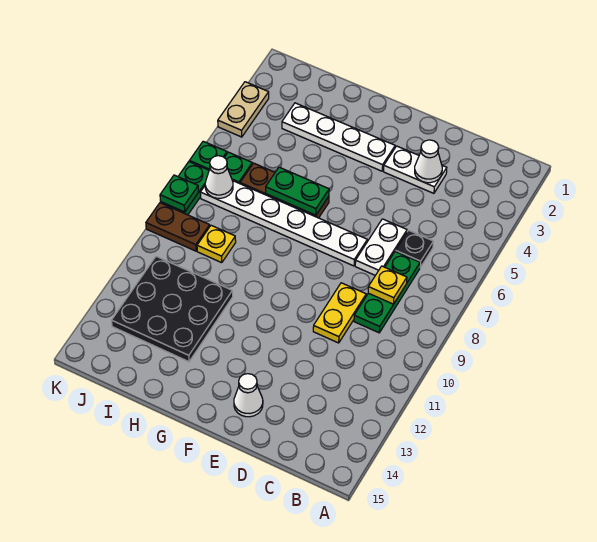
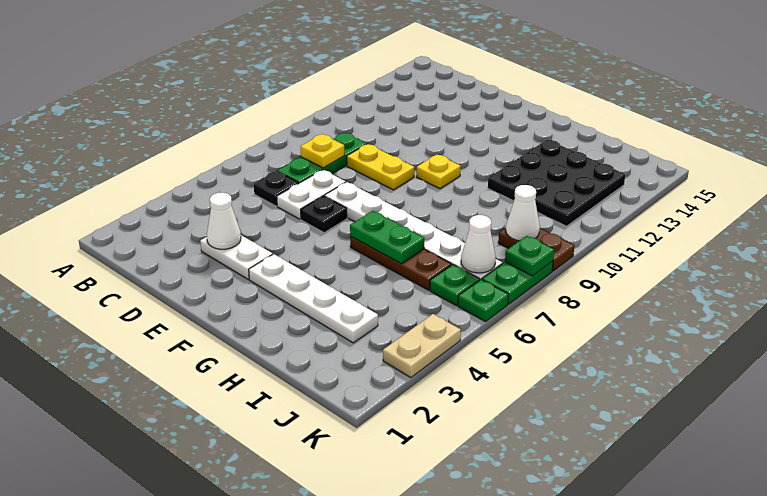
yellow 1x2 plate [313,283,366,343] -> yellow 1x2 plate turned to [347,144,414,190]
none -> black 1x1 plate [301,196,347,233]
white 1x1 cone [234,374,263,417] -> white 1x1 cone moved to [506,185,540,241]
yellow 1x1 plate [197,225,236,263] -> yellow 1x1 plate moved to [417,155,461,189]

